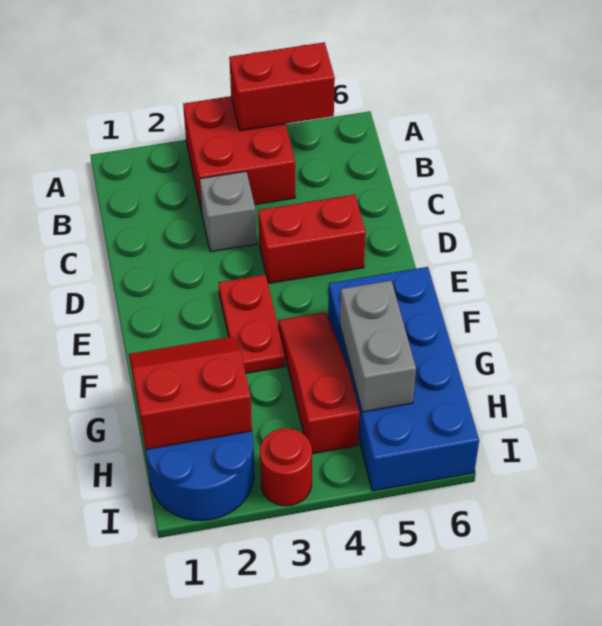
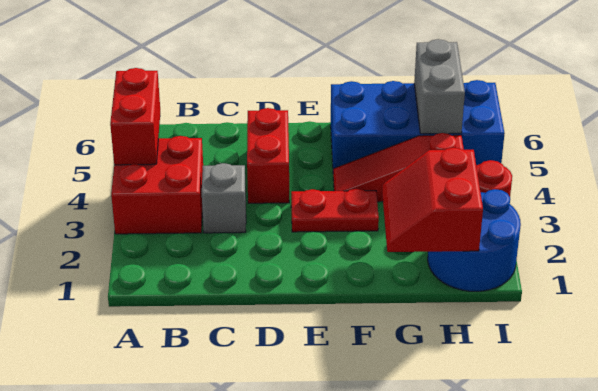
grey 1x2 brick [340,281,416,412] -> grey 1x2 brick turned to [414,39,465,134]

